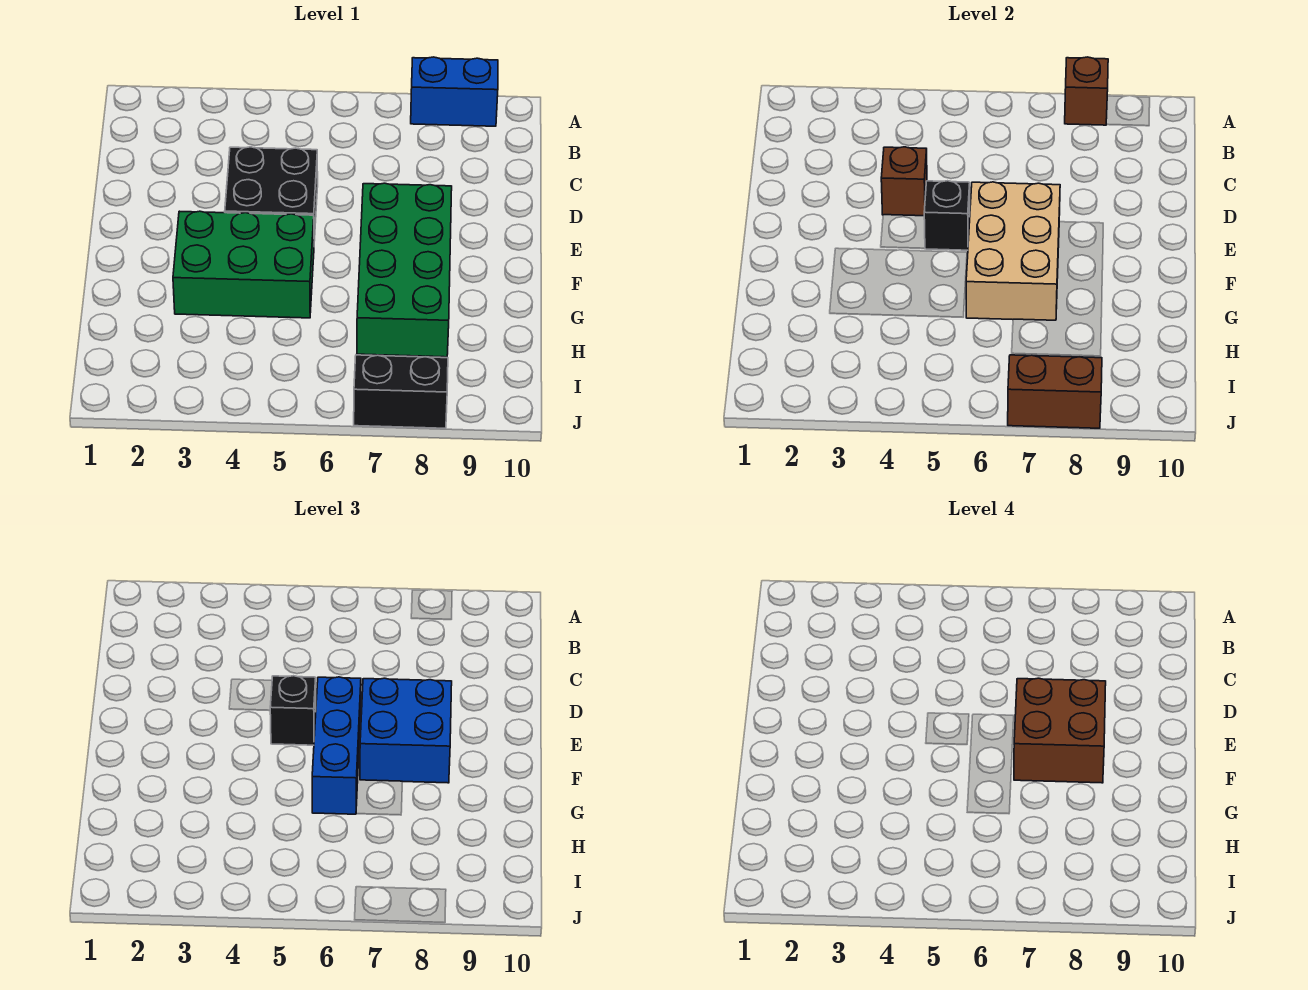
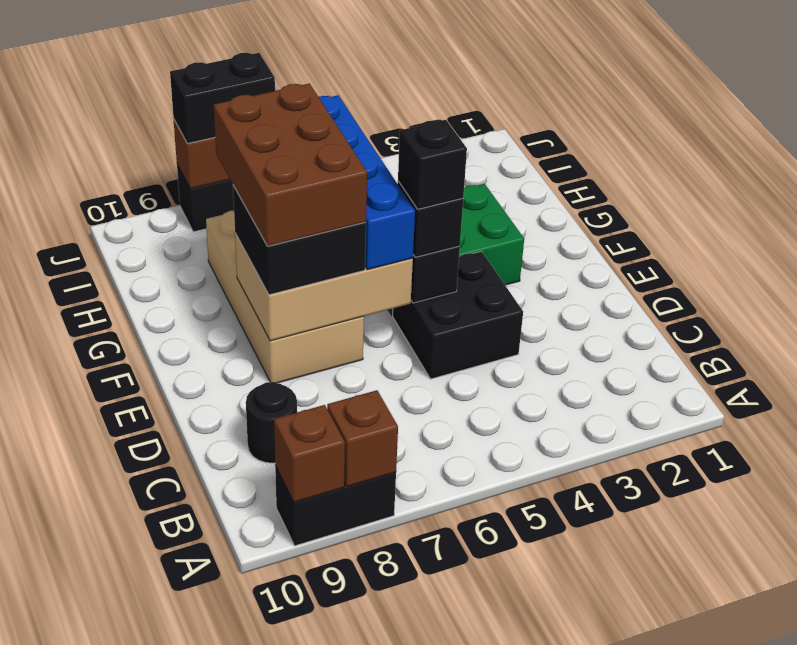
blue 1x2 brick [411,57,498,126] -> black 1x2 brick [275,466,396,546]
none -> black 1x1 round brick [246,382,297,463]
brown 1x1 brick [881,147,927,216] -> brown 1x1 brick moved to [274,405,345,502]
none -> black 1x1 brick [398,120,467,209]
tan 2x3 brick [966,182,1060,320] -> tan 2x3 brick turned to [235,233,413,341]
blue 1x3 brick [312,677,361,814] -> blue 1x4 brick [319,95,415,270]
green 2x4 brick [357,183,452,357] -> tan 2x4 brick [206,211,364,383]
blue 2x2 brick [360,678,452,783] -> black 2x2 brick [233,186,366,295]
brown 2x2 brick [1014,678,1106,783] -> brown 2x3 brick [214,84,367,246]
none -> black 1x2 brick [170,53,275,143]

